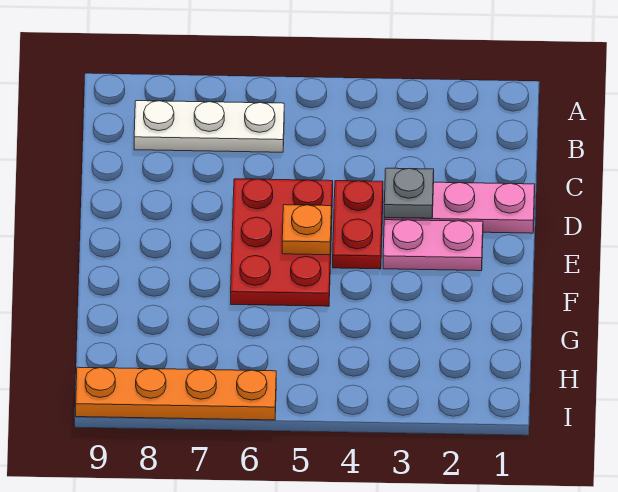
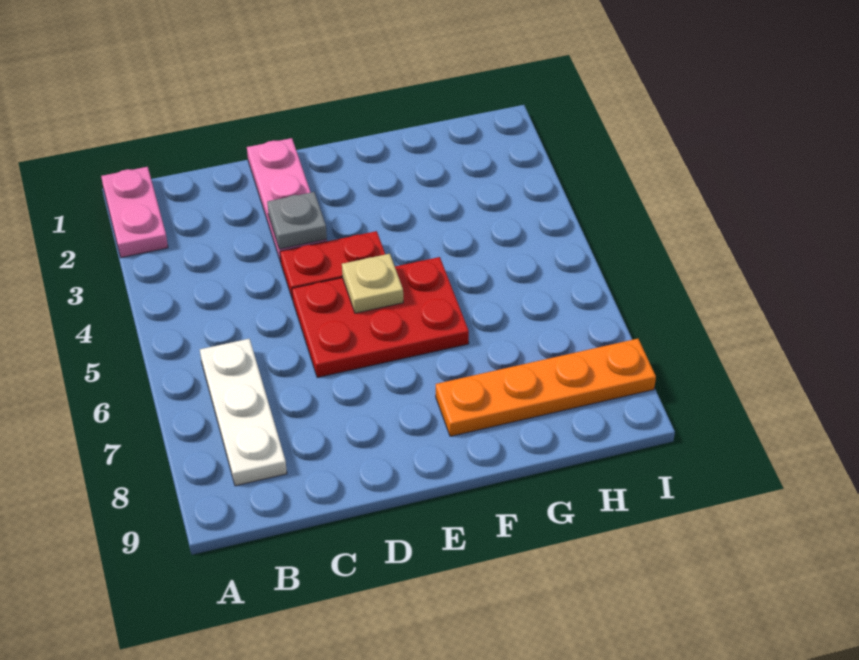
pink 1x2 plate [383,220,483,271] -> pink 1x2 plate moved to [101,167,168,258]
orange 1x1 plate [282,205,331,255] -> tan 1x1 plate [342,254,403,313]
orange 1x4 plate [76,367,276,420] -> orange 1x4 plate turned to [436,339,656,436]

